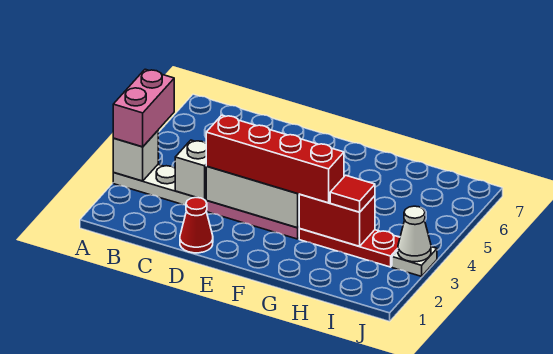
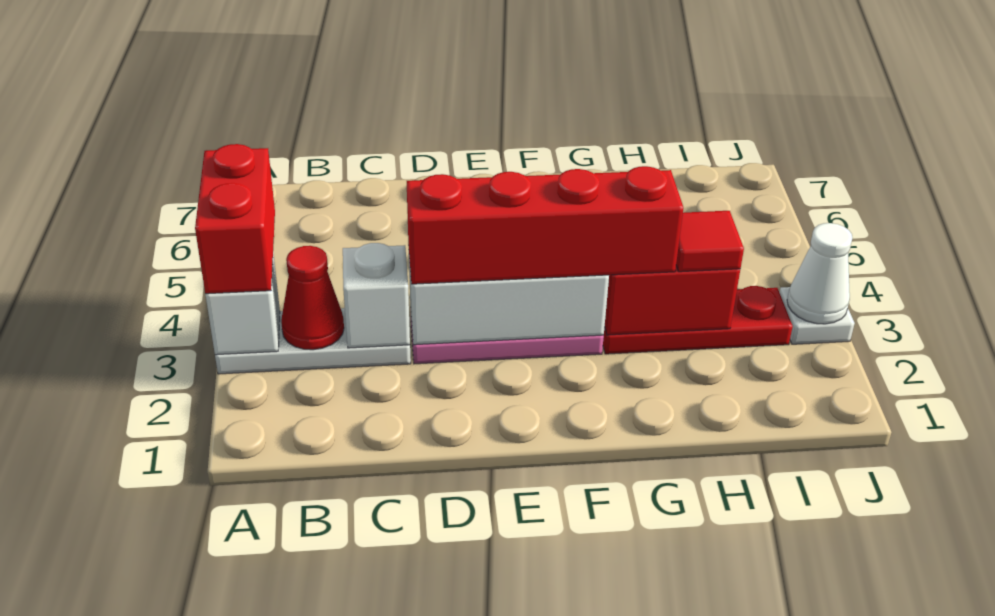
pink 1x2 brick [113,69,174,147] -> red 1x2 brick [195,144,275,294]
red 1x1 cone [180,197,213,253] -> red 1x1 cone moved to [281,246,344,350]

